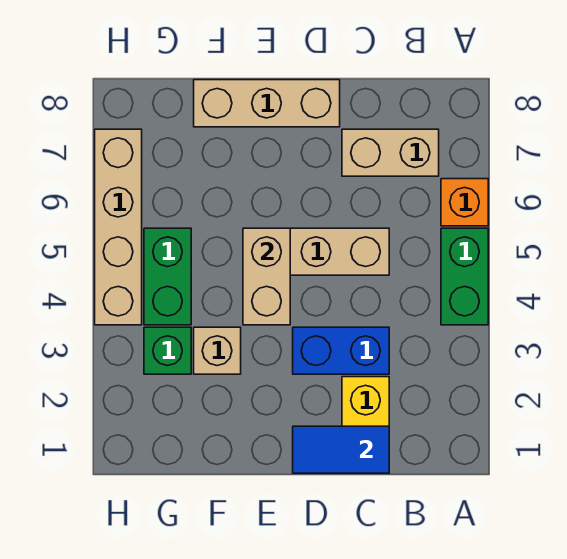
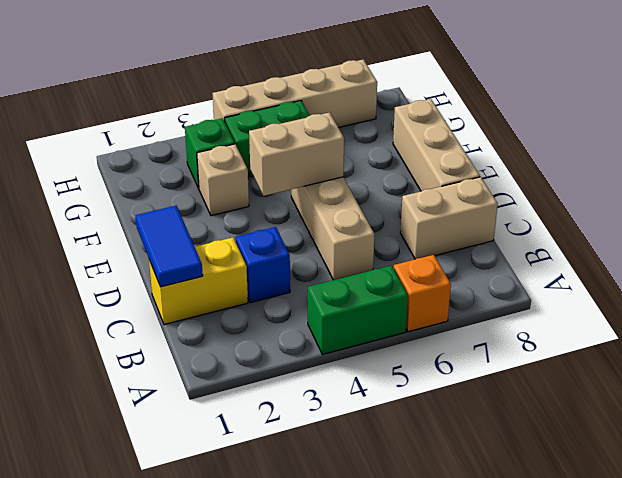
tan 1x2 brick [342,129,439,176] -> tan 1x2 brick turned to [400,177,498,259]
blue 1x2 brick [293,327,389,374] -> blue 1x1 brick [235,227,290,303]

